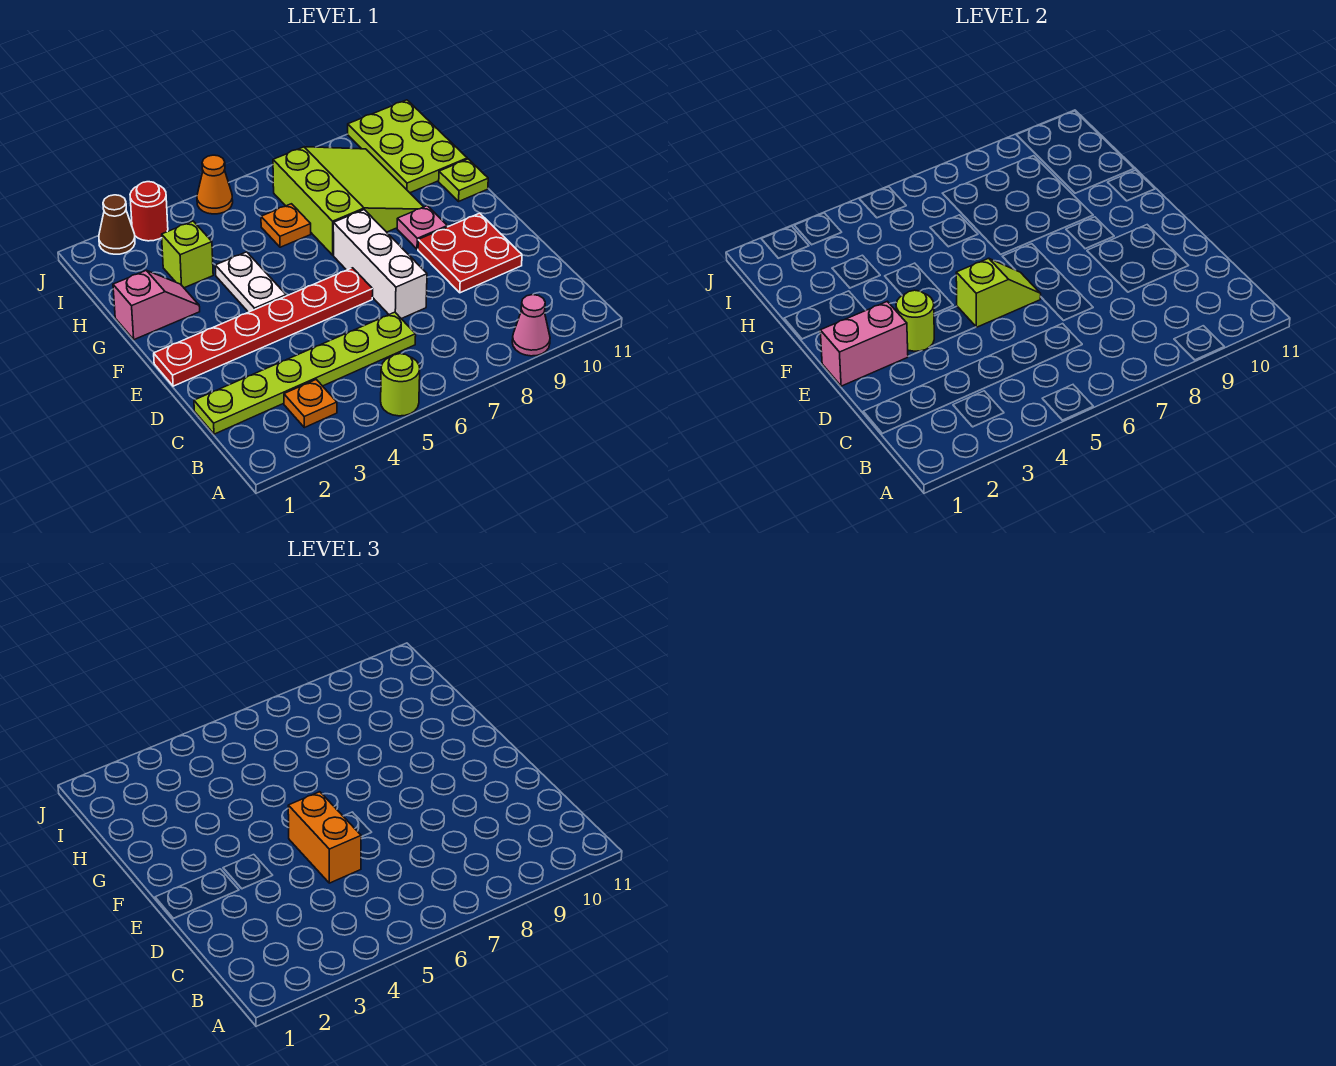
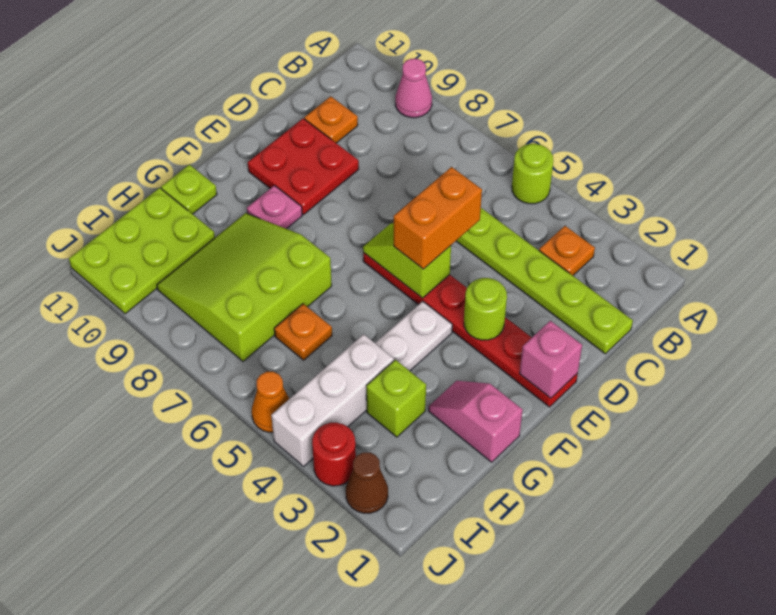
none -> orange 1x1 plate [304,96,358,143]
white 1x3 brick [333,210,427,319] -> white 1x3 brick moved to [271,334,394,466]
pink 1x2 brick [820,301,908,386] -> pink 1x1 brick [520,321,582,398]

